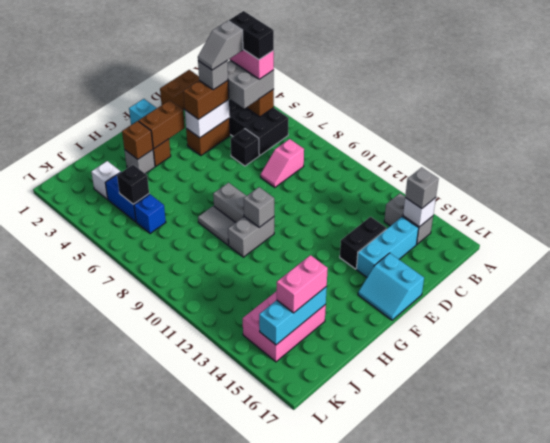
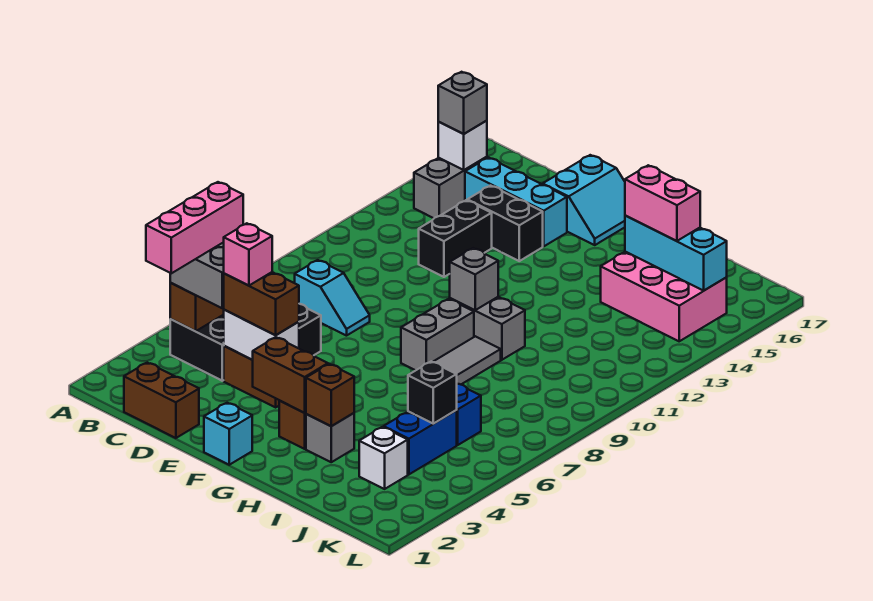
black 1x2 brick [229,11,274,60] -> black 1x2 brick moved to [419,200,492,277]
grey 1x2 slope [198,21,243,70] -> none
pink 1x2 slope [260,139,304,188] -> cyan 1x2 slope [295,260,370,336]
grey 1x1 brick [198,61,228,90] -> pink 1x1 brick [224,223,272,286]

